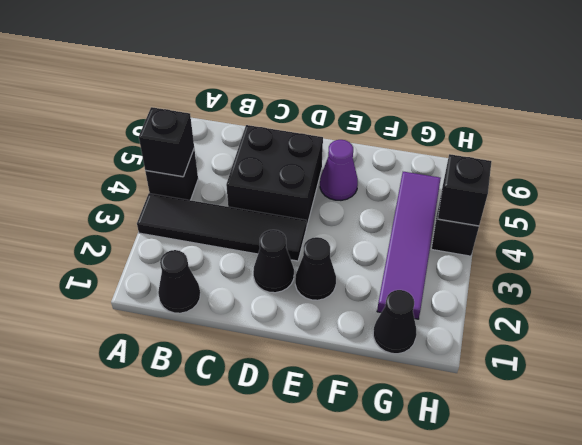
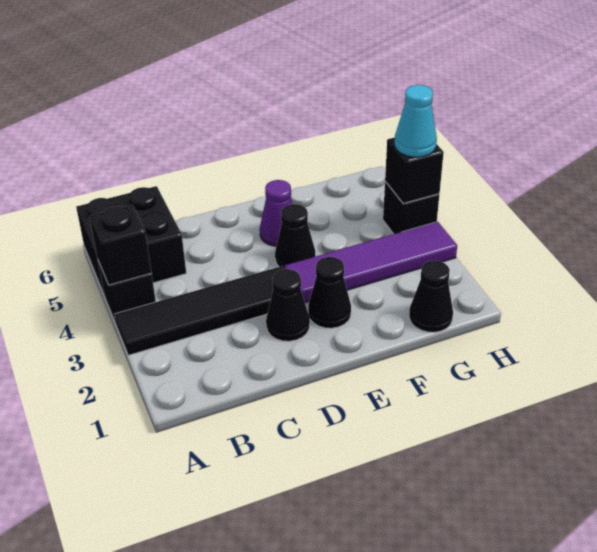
black 1x1 cone [158,250,200,313] -> black 1x1 cone moved to [275,204,315,269]
black 2x2 brick [226,125,323,228] -> black 2x2 brick moved to [76,186,186,296]
purple 1x4 tile [377,172,441,319] -> purple 1x4 tile turned to [285,222,457,303]
none -> cyan 1x1 cone [395,85,437,157]

